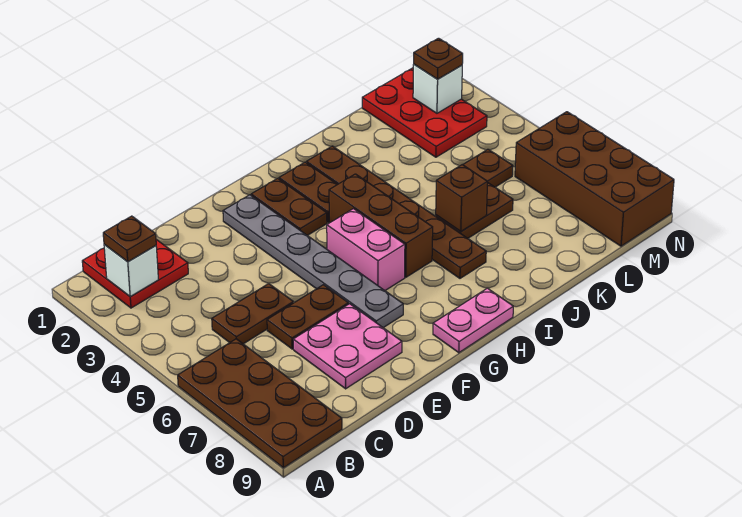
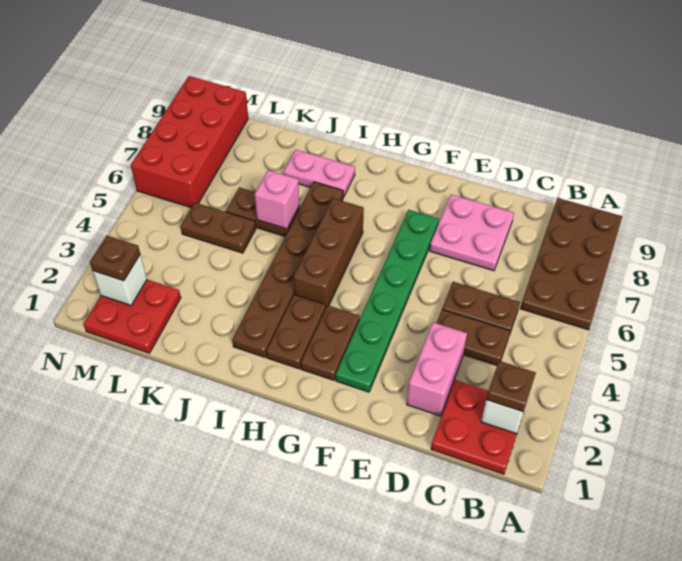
brown 1x2 plate [267,285,348,349] -> brown 1x2 plate moved to [437,309,510,365]
grey 1x6 plate [223,195,403,328] -> green 1x6 plate [336,210,439,392]
pink 1x2 brick [327,209,405,290] -> pink 1x2 brick moved to [407,322,467,416]
pink 1x2 plate [433,288,513,353] -> pink 1x2 plate moved to [284,150,355,197]
brown 1x1 brick [436,165,488,231] -> pink 1x1 brick [255,170,300,229]
red 2x3 plate [362,68,487,157] -> red 2x2 plate [84,280,181,353]
brown 2x4 brick [515,112,674,246] -> red 2x4 brick [131,76,248,208]

